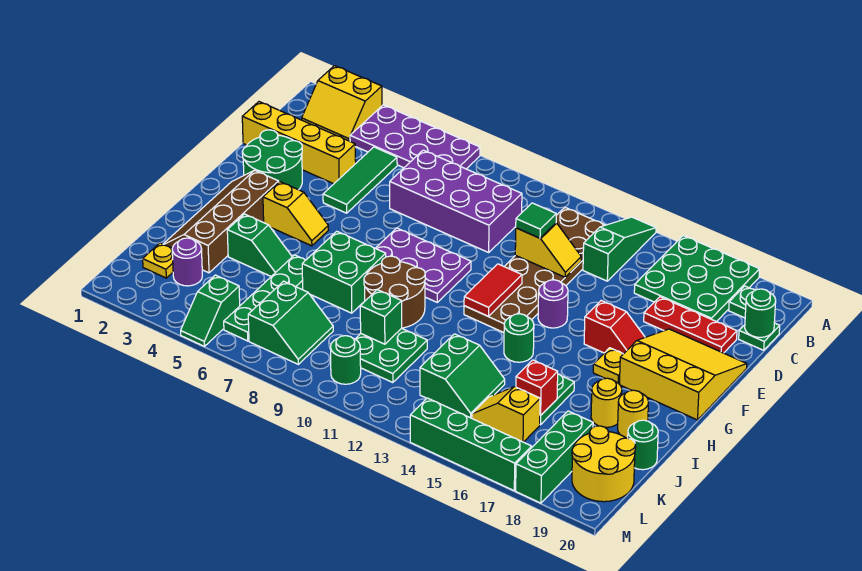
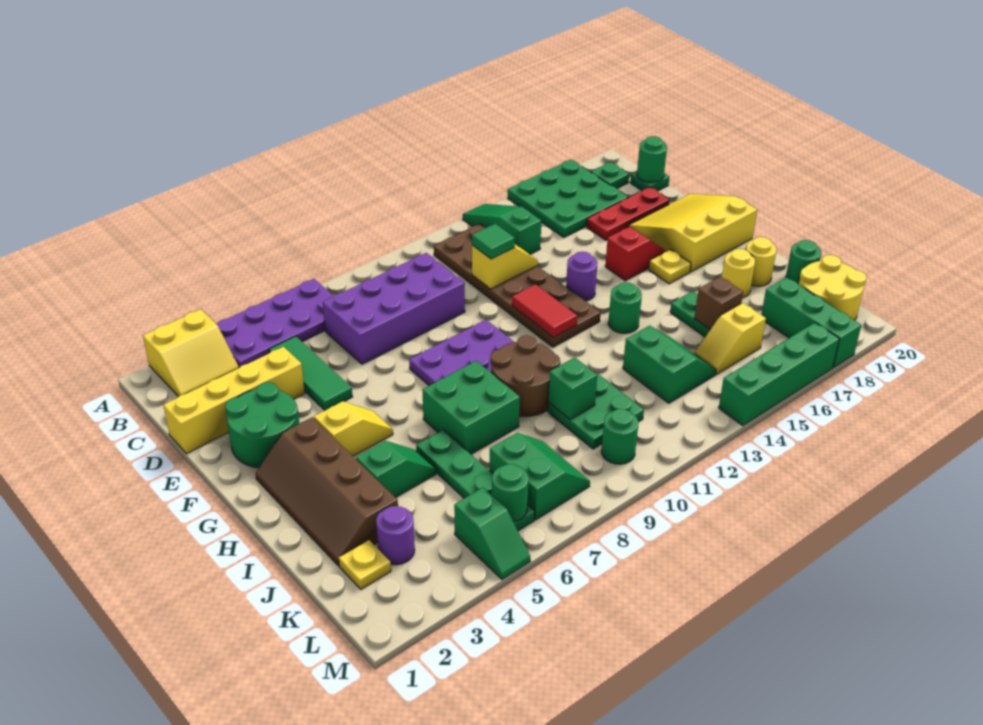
red 1x1 brick [516,360,558,416] -> brown 1x1 brick [694,276,743,330]
none -> green 1x1 round brick [491,464,529,522]

